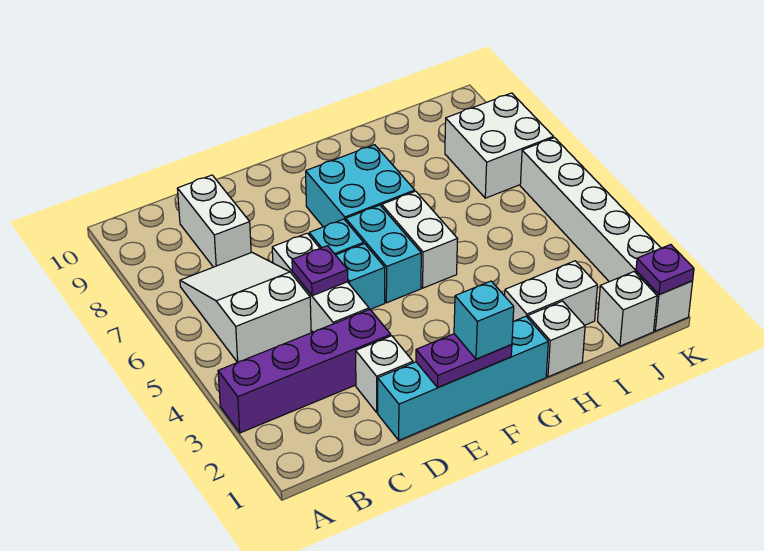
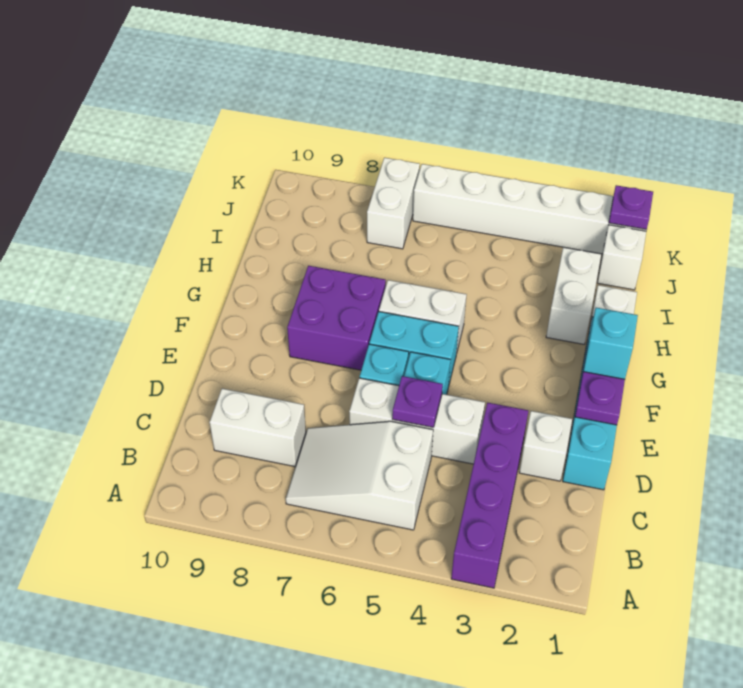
cyan 2x2 brick [306,145,415,227] -> purple 2x2 brick [287,266,386,370]
white 2x2 brick [445,93,554,198] -> white 1x2 brick [367,158,420,249]

